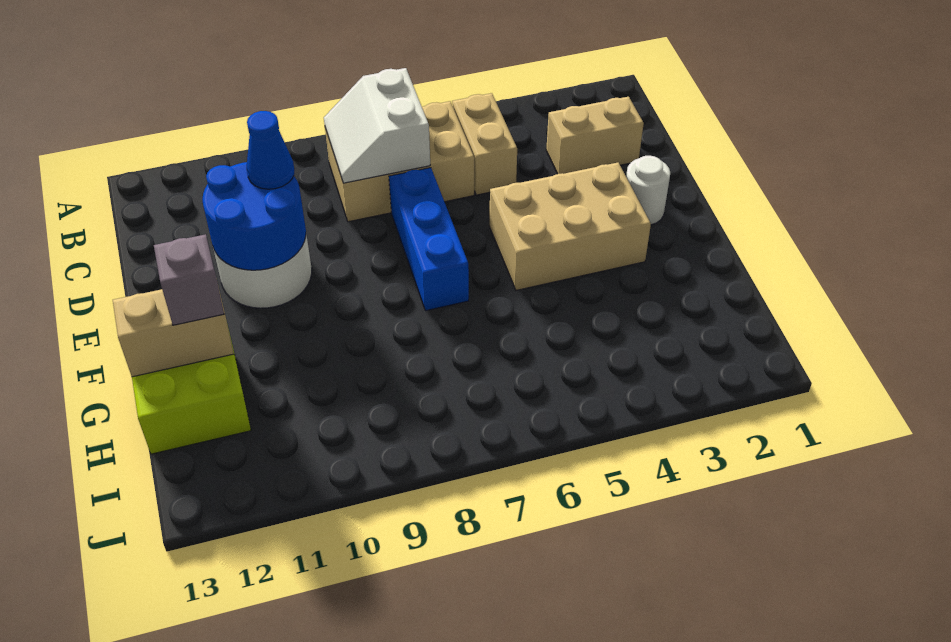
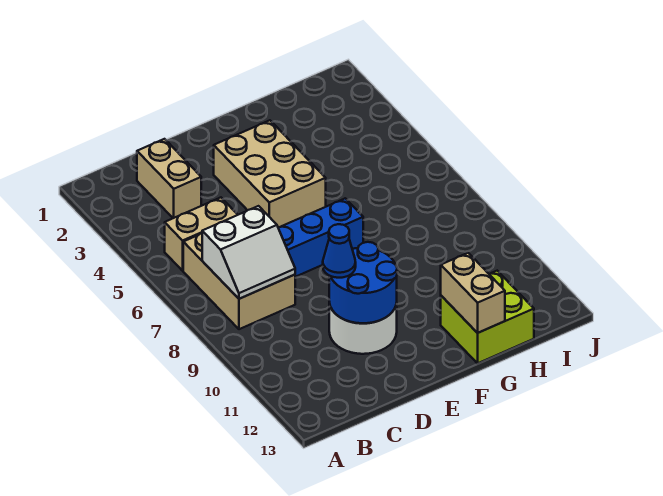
white 1x1 round brick [626,156,670,225] -> none
grey 1x1 brick [154,234,224,325] -> none

